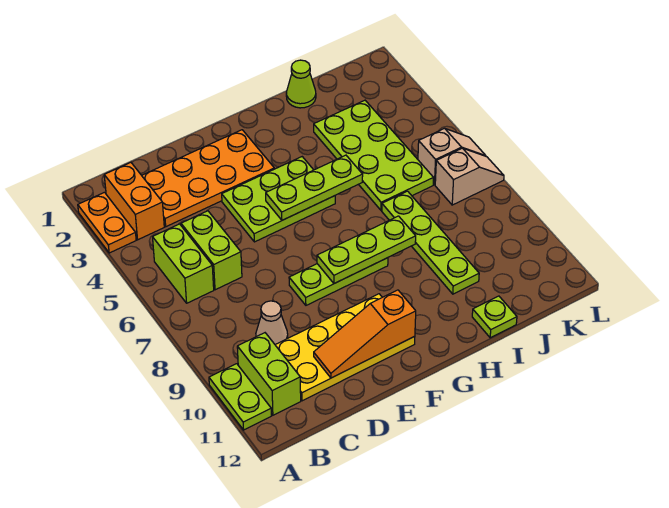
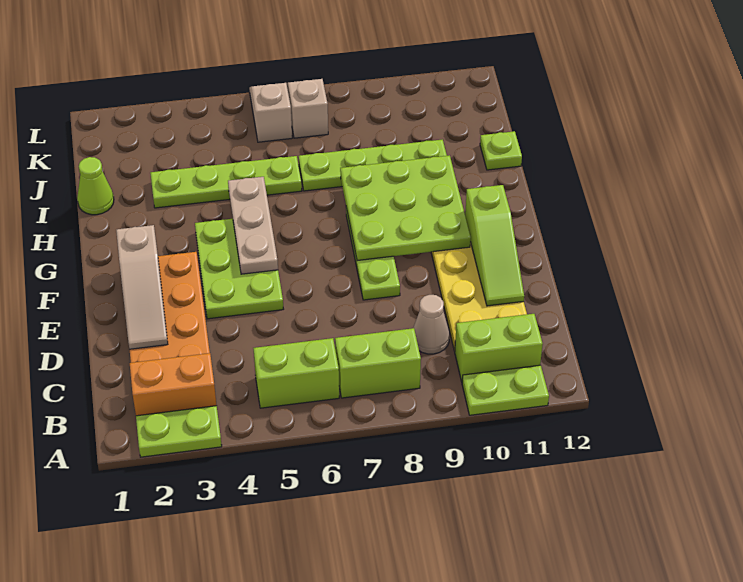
orange 1x2 plate [78,192,136,253] -> lime 1x2 plate [136,406,222,457]
lime 1x2 brick [181,211,242,290] -> lime 1x2 brick moved to [335,328,421,398]
none -> tan 1x3 slope [116,225,168,349]
orange 1x3 slope [314,290,416,378] -> lime 1x3 slope [465,185,524,306]
lime 1x3 plate [266,155,363,220] -> tan 1x3 plate [228,177,278,274]
lime 1x3 plate [317,216,416,283] -> lime 3x3 plate [340,155,471,261]
lime 2x4 plate [314,100,433,210] -> lime 1x4 plate [150,156,302,208]

